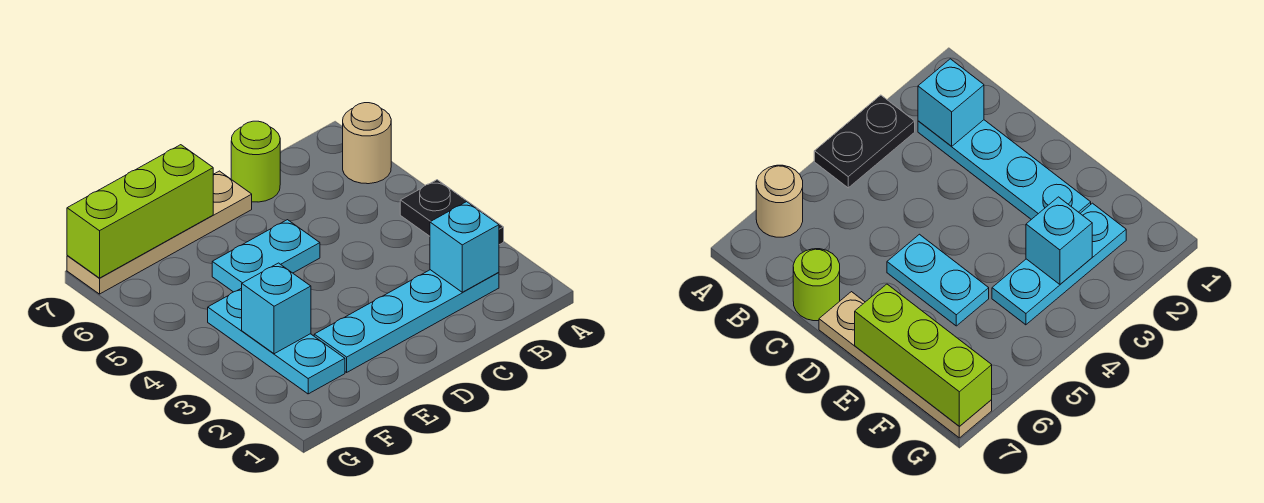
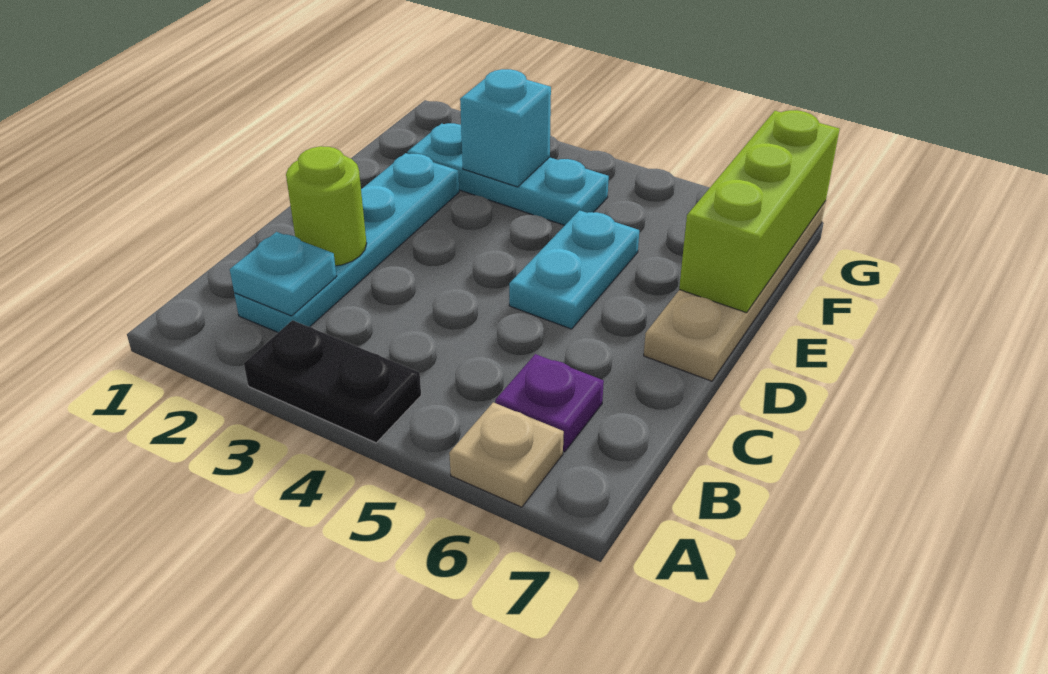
tan 1x1 round brick [343,103,391,184] -> tan 1x1 plate [449,402,564,507]
cyan 1x1 brick [430,202,499,292] -> cyan 1x1 plate [230,232,337,316]
none -> purple 1x1 plate [495,354,604,452]
lime 1x1 round brick [231,121,280,202] -> lime 1x1 round brick moved to [286,146,367,266]

